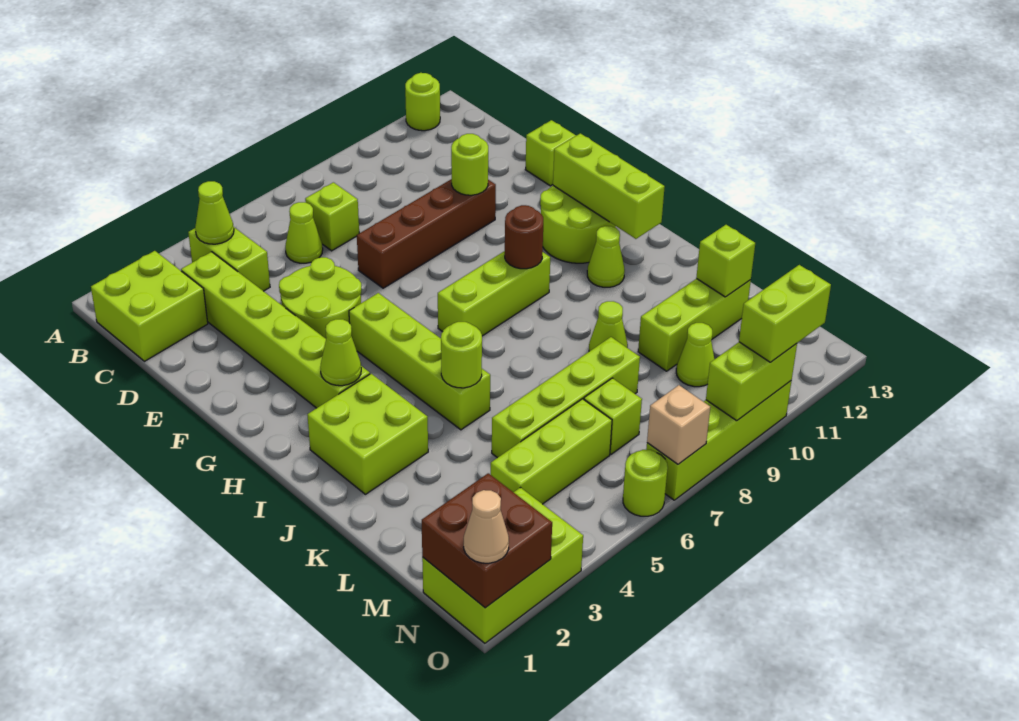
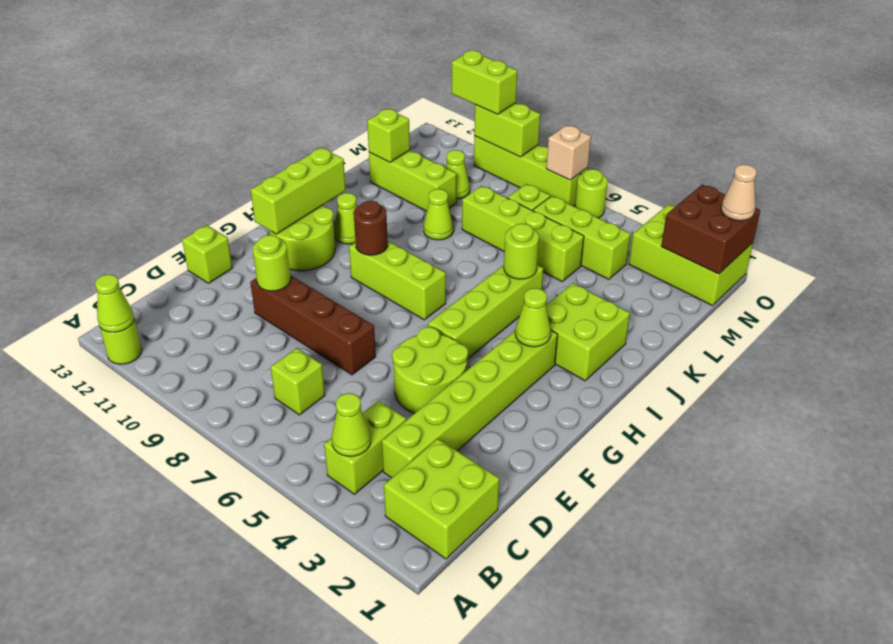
lime 1x1 cone [285,202,323,263] -> lime 1x1 cone moved to [95,275,134,332]

